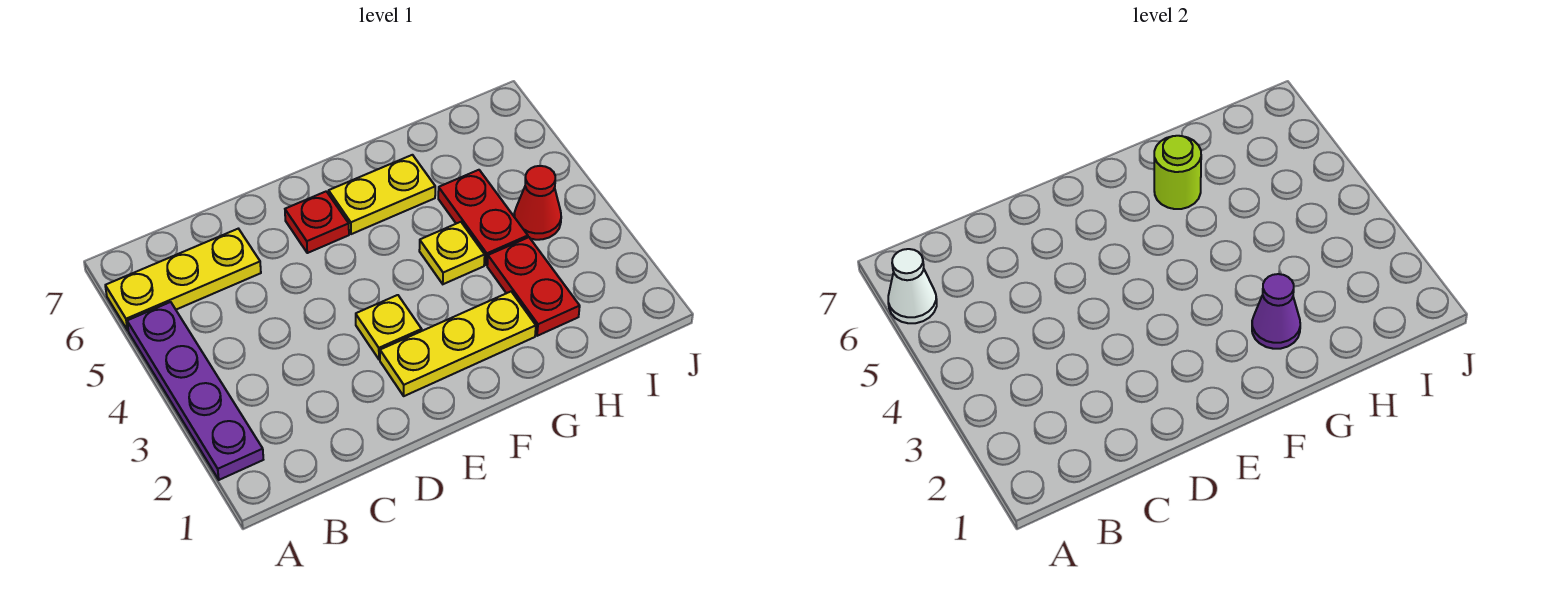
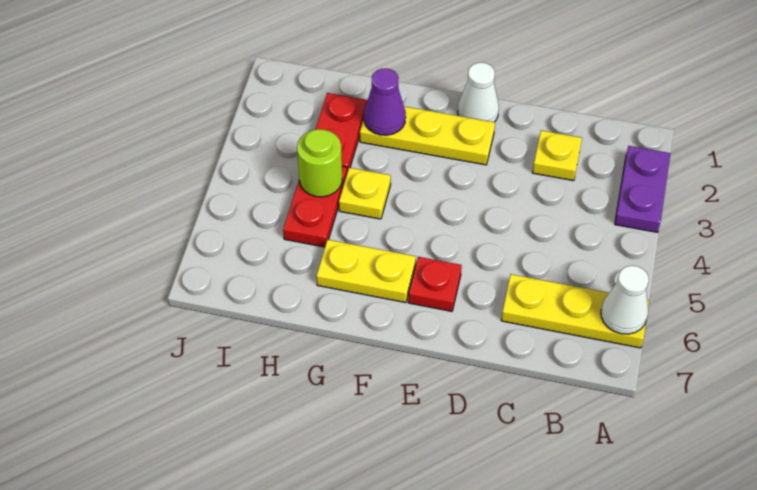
purple 1x4 plate [127,302,263,480] -> purple 1x2 plate [615,146,671,232]
none -> white 1x1 cone [458,62,499,122]
yellow 1x1 plate [356,295,422,359] -> yellow 1x1 plate moved to [532,130,582,181]
lime 1x1 round brick [1154,136,1201,209] -> lime 1x1 round brick moved to [297,129,342,197]
red 1x1 cone [514,166,561,240] -> none

